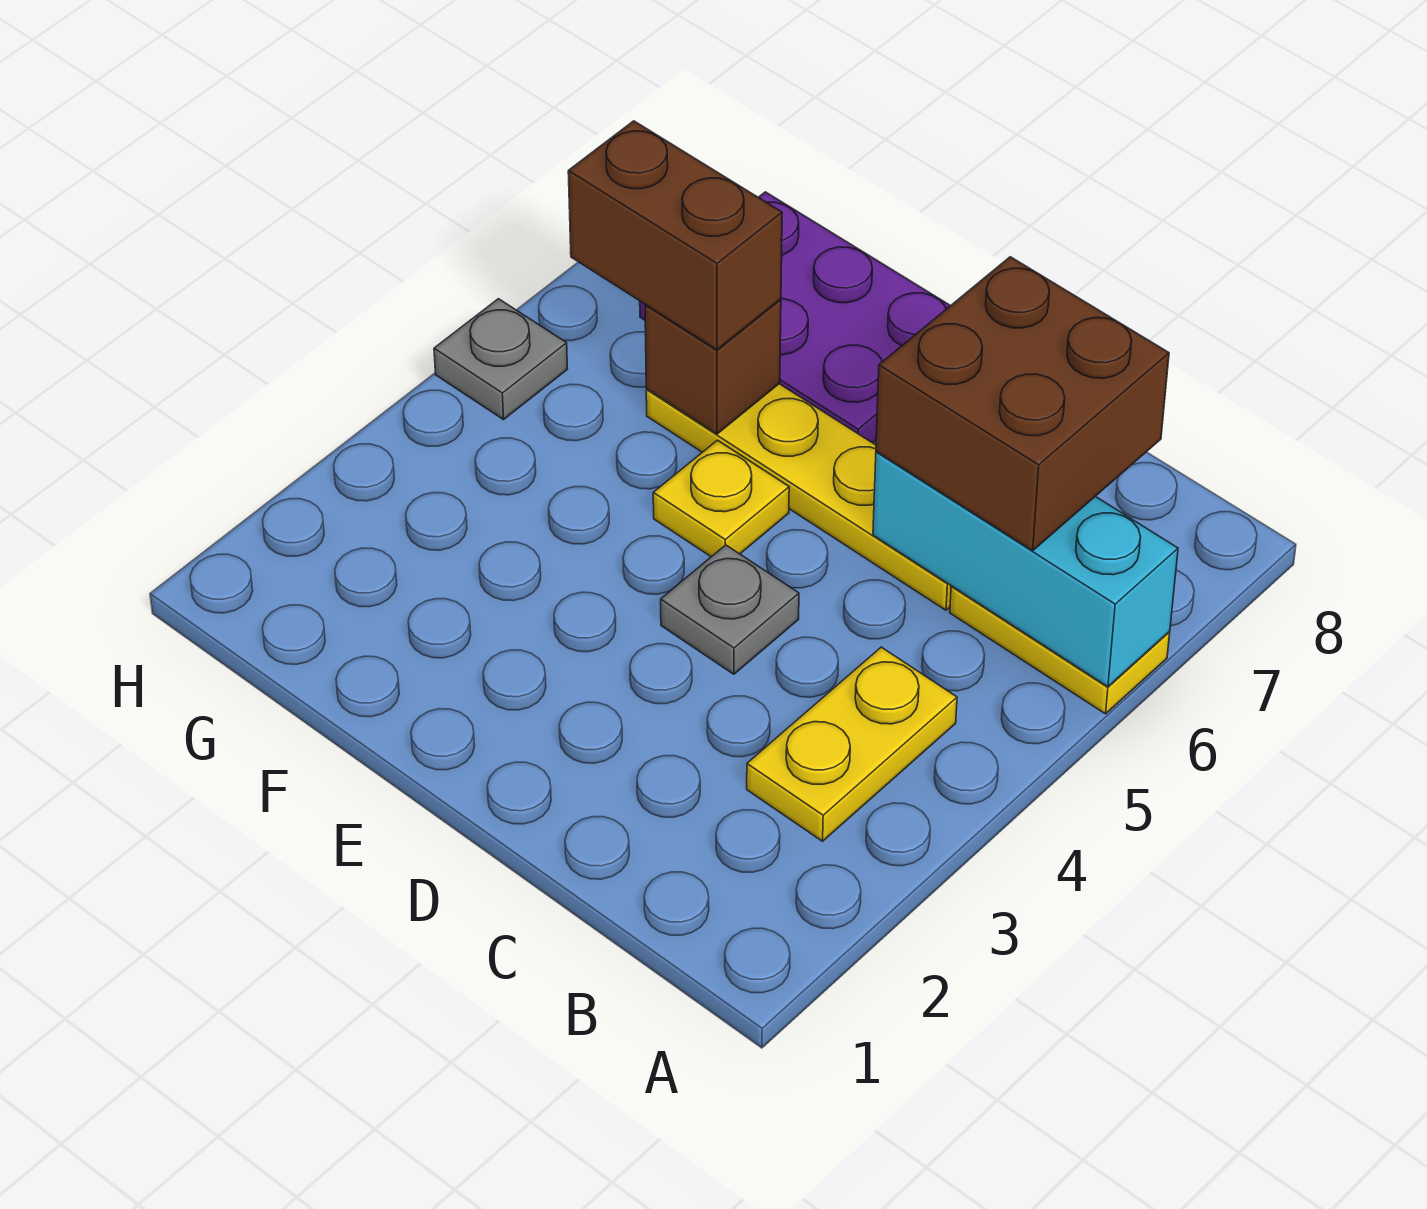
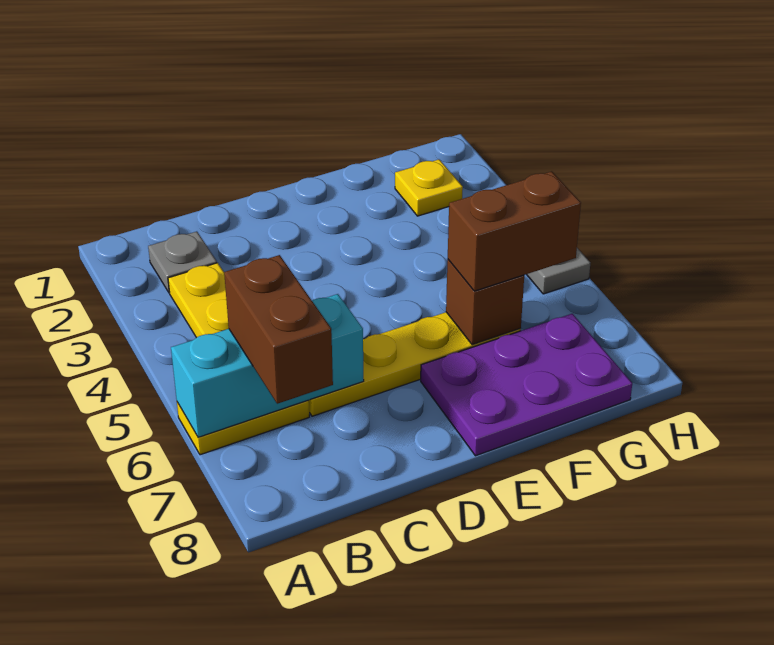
brown 2x2 brick [876,257,1169,551] -> brown 1x2 brick [224,255,333,404]
grey 1x1 plate [661,545,799,674] -> grey 1x1 plate moved to [148,232,217,293]
yellow 1x1 plate [653,440,789,557] -> yellow 1x1 plate moved to [395,159,463,216]

